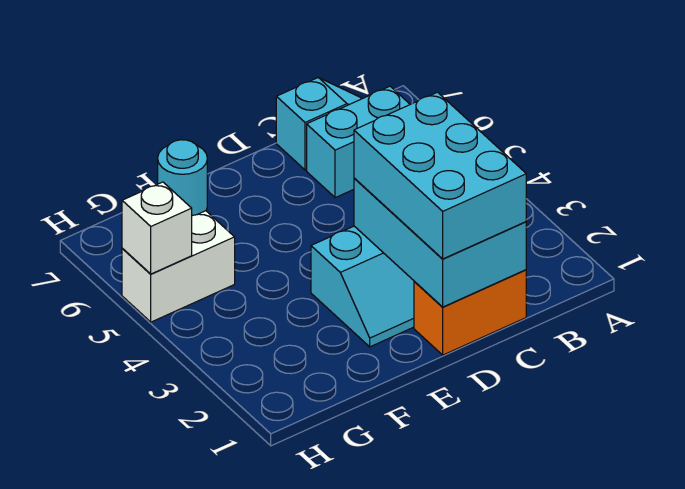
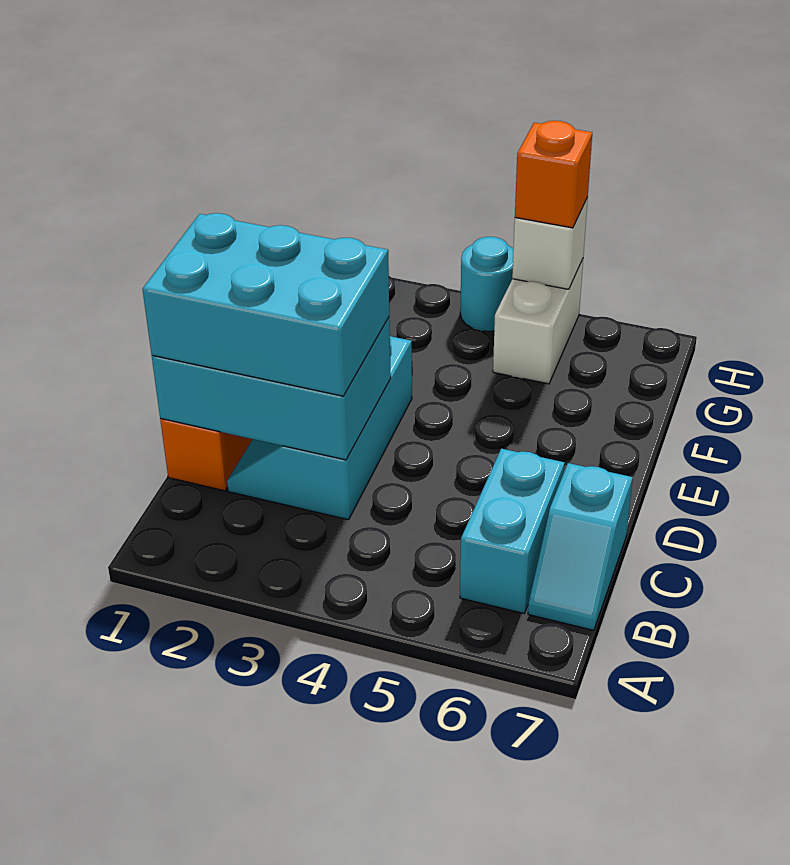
cyan 1x1 round brick [158,140,207,216] -> cyan 1x1 round brick moved to [460,237,513,332]
none -> orange 1x1 brick [515,121,592,228]

